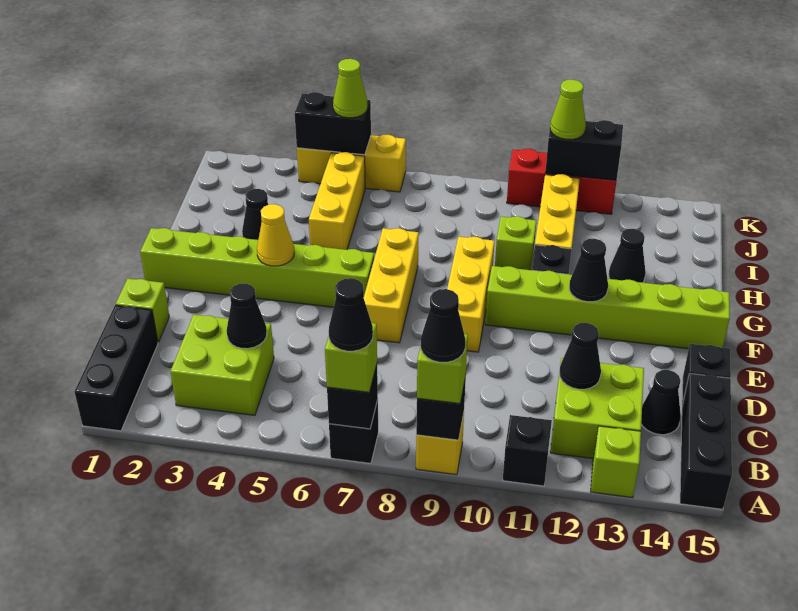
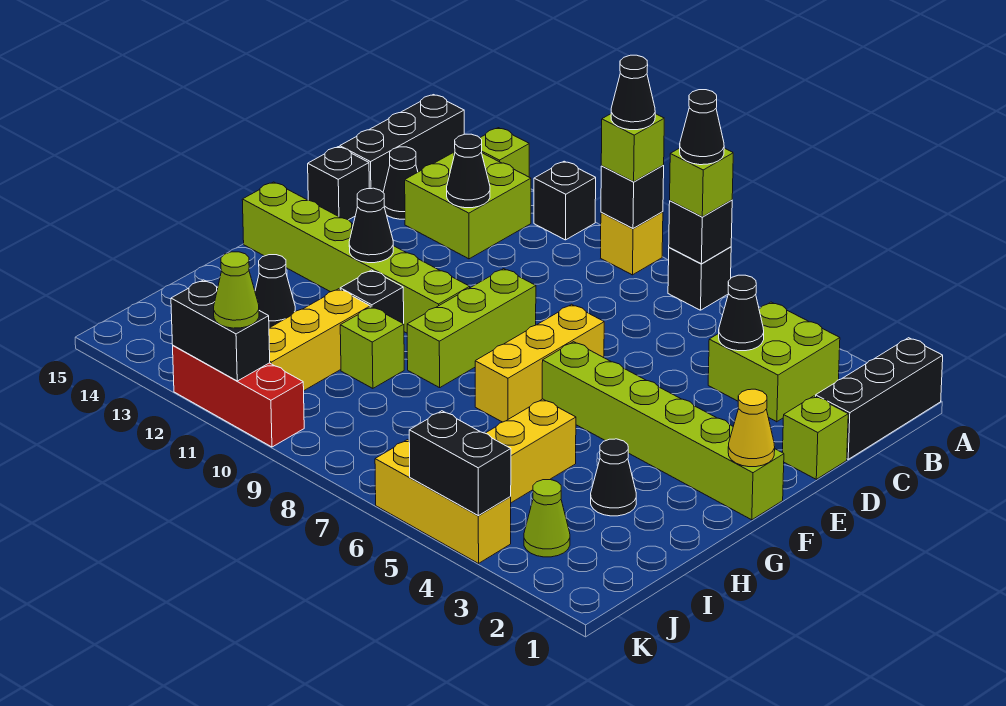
yellow 1x3 brick [447,237,494,352] -> lime 1x3 brick [407,269,536,388]
yellow 1x1 cone [257,204,294,266] -> yellow 1x1 cone moved to [728,389,775,467]
lime 1x1 cone [333,59,367,118] -> lime 1x1 cone moved to [524,480,570,557]

